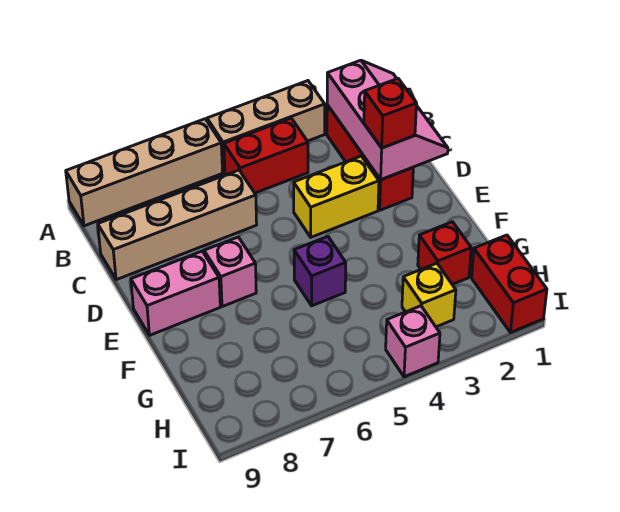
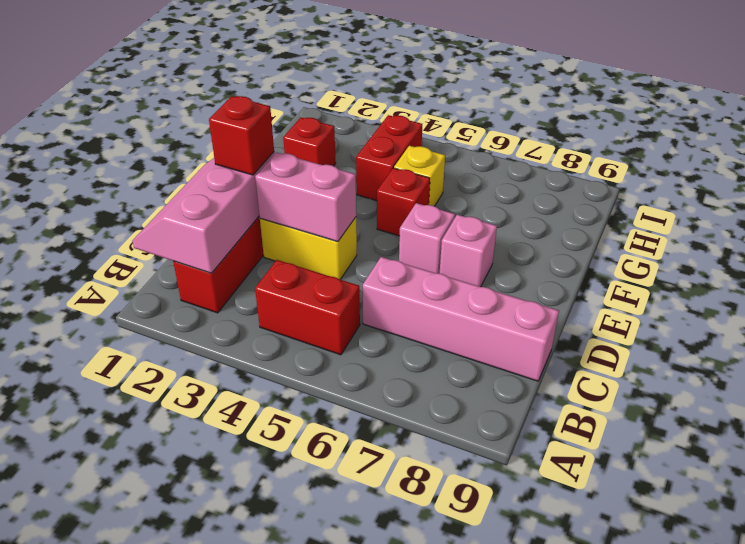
tan 1x3 brick [207,81,325,173] -> none
tan 1x4 brick [66,119,223,226] -> none
tan 1x4 brick [98,170,257,280] -> pink 1x4 brick [363,257,559,381]
pink 1x2 brick [131,251,220,335] -> pink 1x2 brick moved to [255,152,356,242]
purple 1x1 brick [294,236,346,306] -> red 1x1 brick [377,168,430,236]
red 1x2 brick [472,235,547,333] -> red 1x2 brick moved to [356,115,422,201]
yellow 1x1 brick [402,263,456,327] -> yellow 1x1 brick moved to [394,146,445,206]
pink 1x1 brick [386,306,440,377] -> pink 1x1 brick moved to [399,203,455,273]

